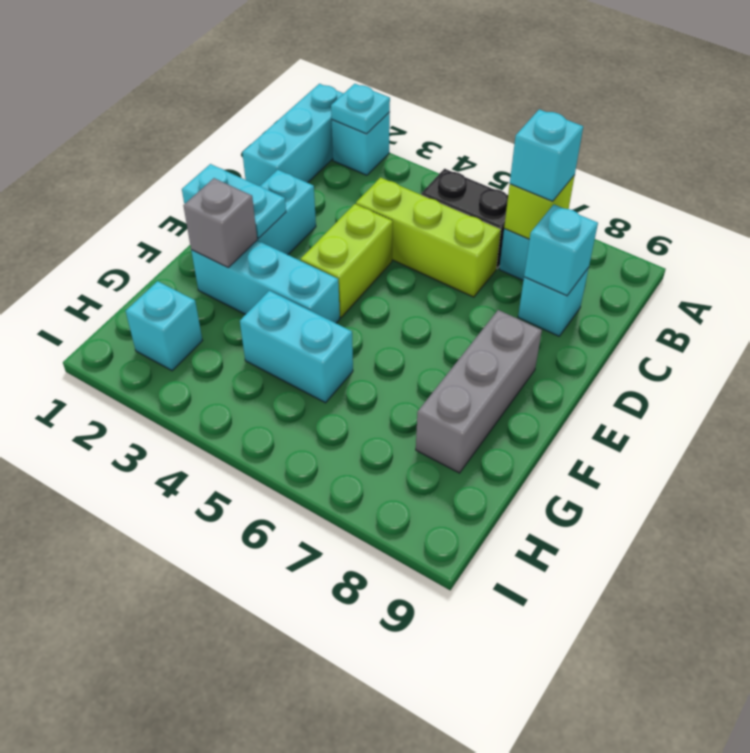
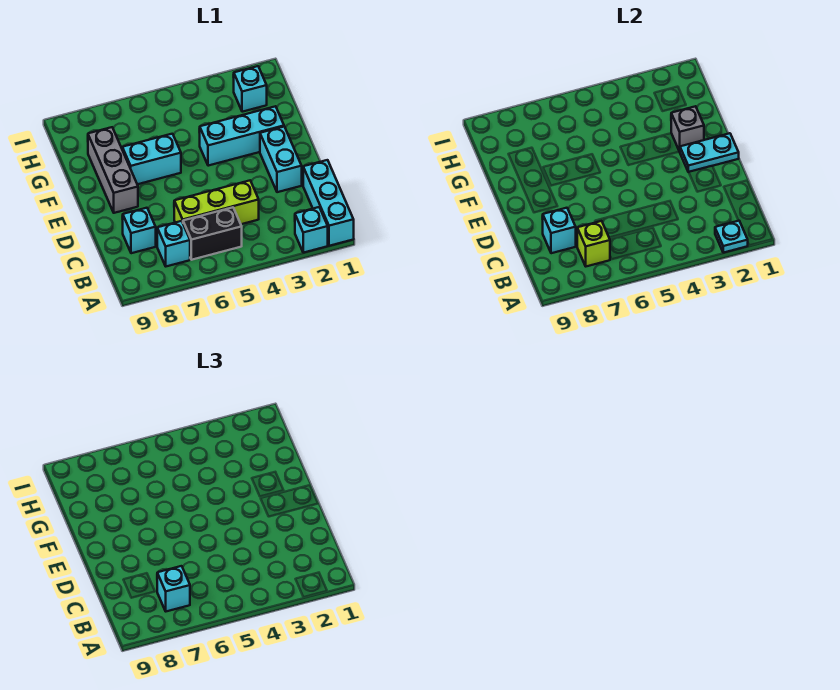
lime 1x2 brick [301,204,393,318] -> none
cyan 1x2 brick [240,291,353,403] -> cyan 1x2 brick moved to [122,134,181,184]

